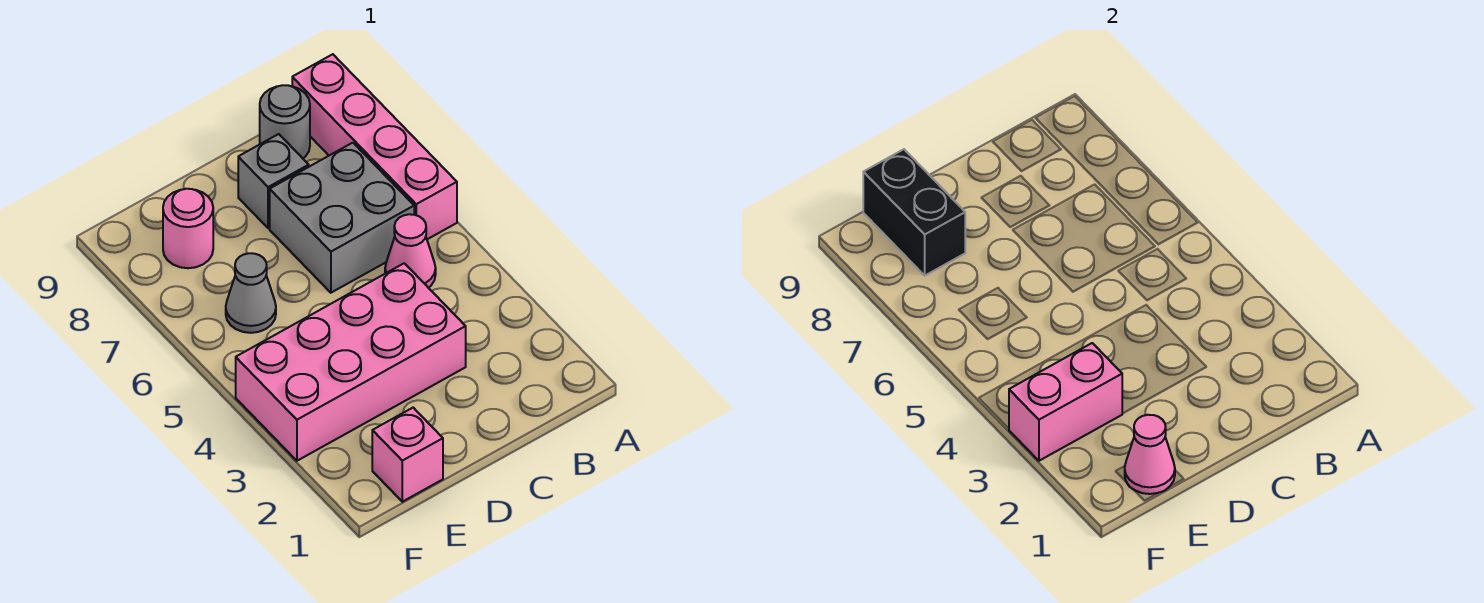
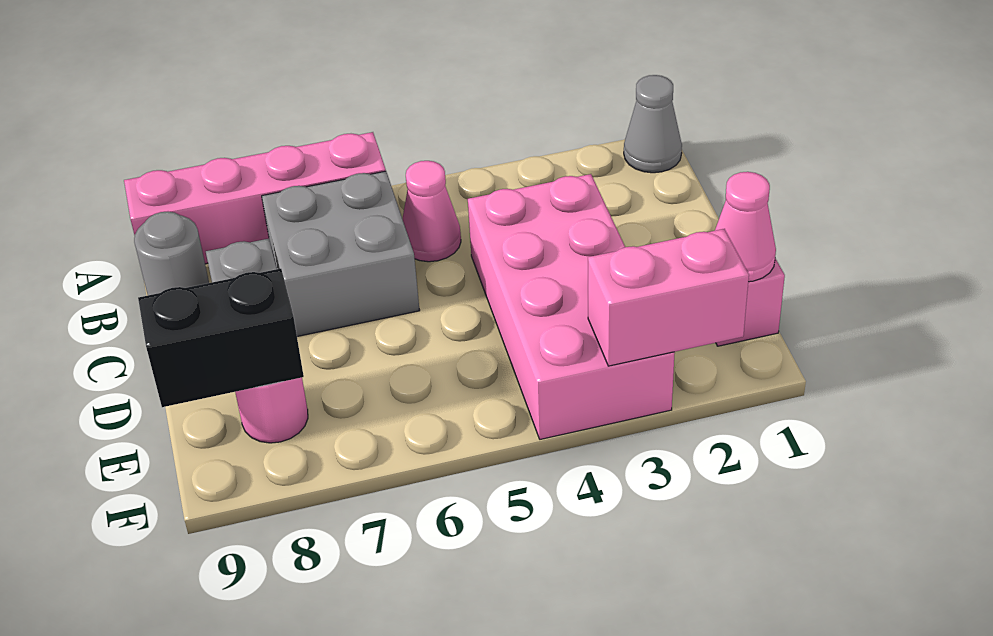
pink 1x2 brick [1009,343,1123,461] -> pink 1x2 brick turned to [588,229,749,366]
grey 1x1 cone [226,253,276,333] -> grey 1x1 cone moved to [624,75,682,173]

